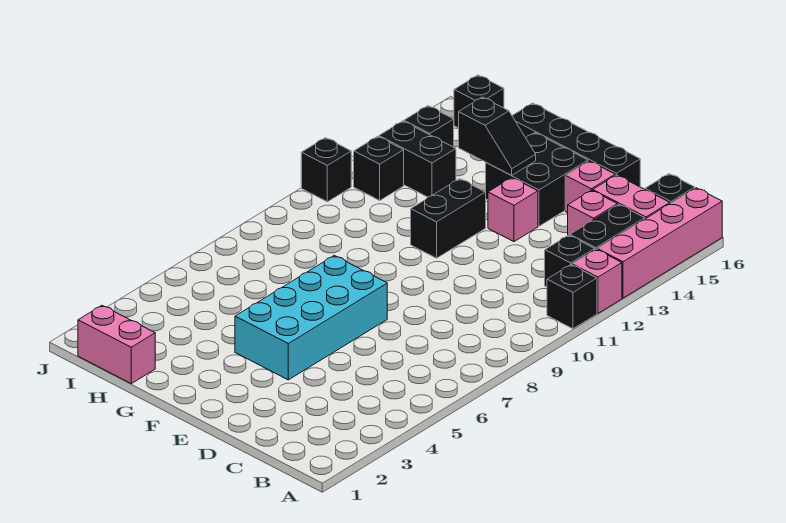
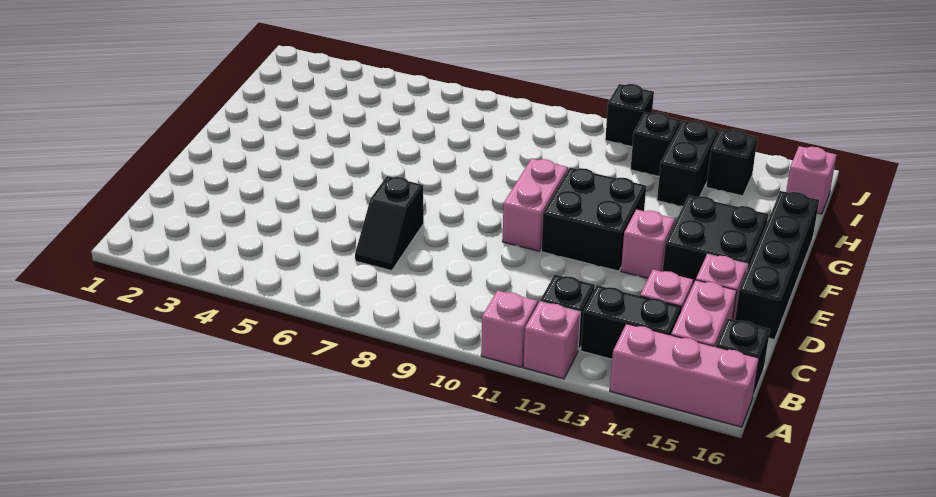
black 1x1 brick [547,265,597,329] -> pink 1x1 brick [481,290,538,367]
pink 1x4 brick [597,188,722,298] -> pink 1x3 brick [610,324,759,427]
cyan 2x4 brick [235,256,387,380] -> none
black 1x2 brick [411,179,486,258] -> black 2x2 brick [541,168,646,271]
black 1x2 slope [459,97,536,175] -> black 1x2 slope moved to [355,176,424,271]
pink 1x2 brick [78,306,155,384] -> pink 1x2 brick moved to [502,159,568,251]
black 1x1 brick [454,75,504,128] -> pink 1x1 brick [786,146,836,214]

